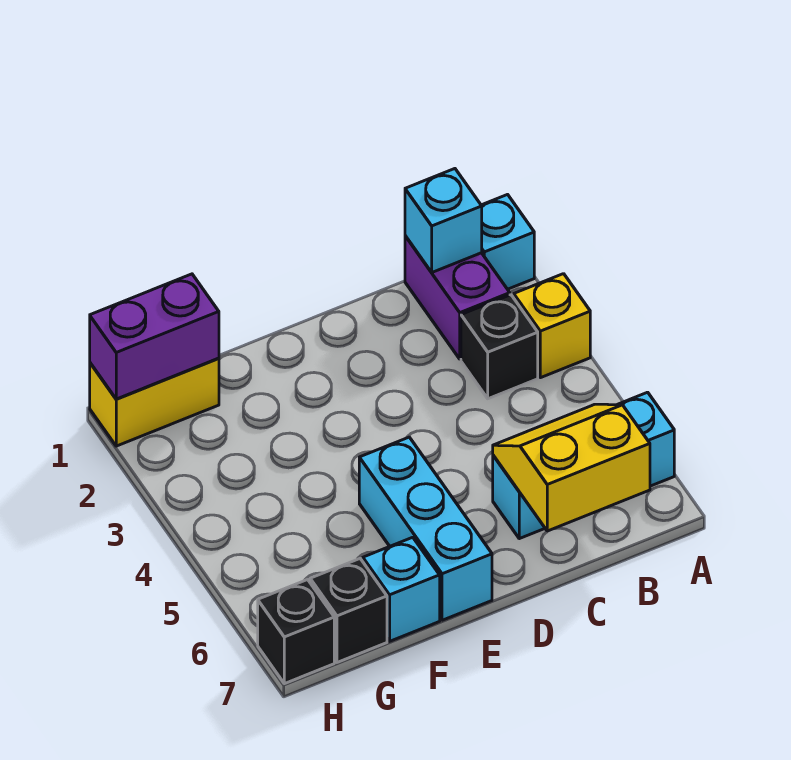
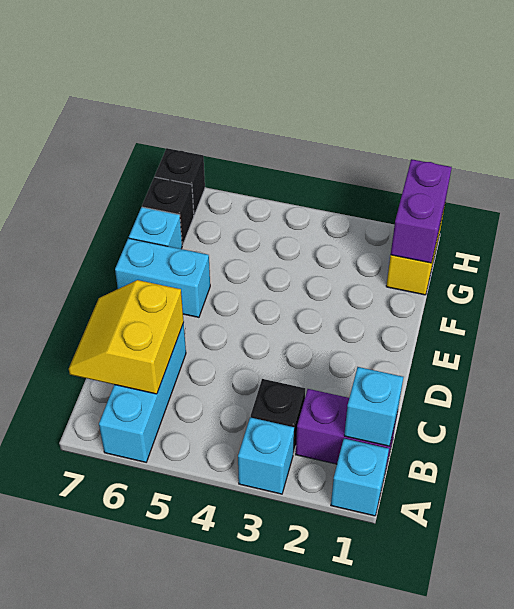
yellow 1x1 brick [514,274,590,378] -> cyan 1x1 brick [238,417,294,494]
yellow 2x2 slope [493,404,650,531] -> yellow 2x2 slope turned to [69,280,184,394]
cyan 1x3 brick [359,437,492,620] -> cyan 1x2 brick [115,238,210,317]

